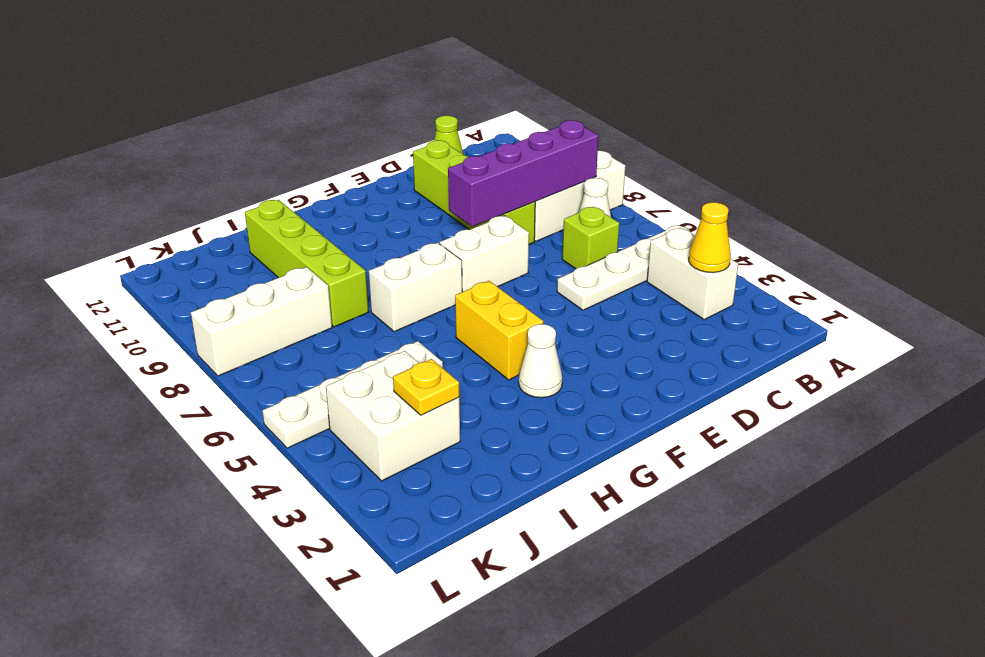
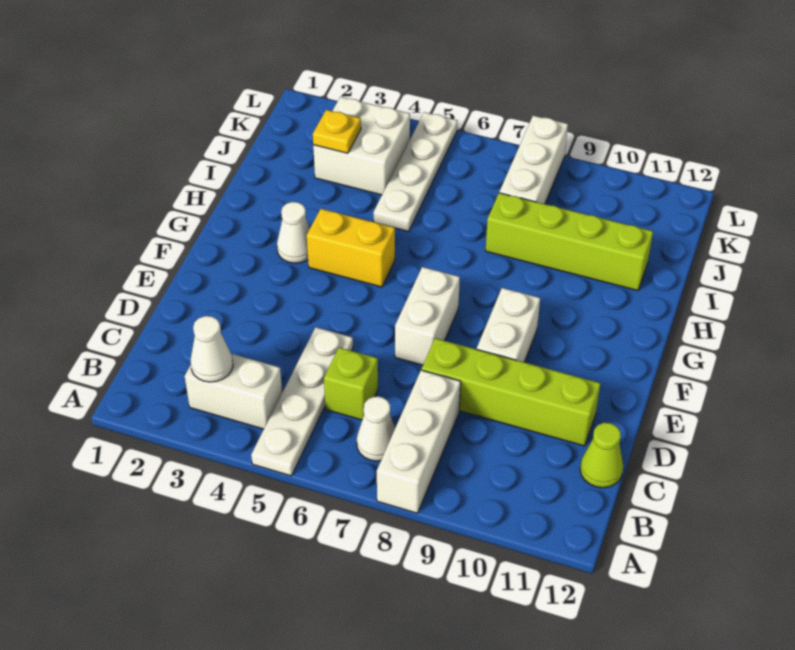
yellow 1x1 cone [689,202,731,273] -> white 1x1 cone [191,316,233,382]
purple 1x4 brick [448,120,599,227] -> none
white 1x2 brick [369,243,462,332] -> white 1x2 brick moved to [477,288,540,362]

